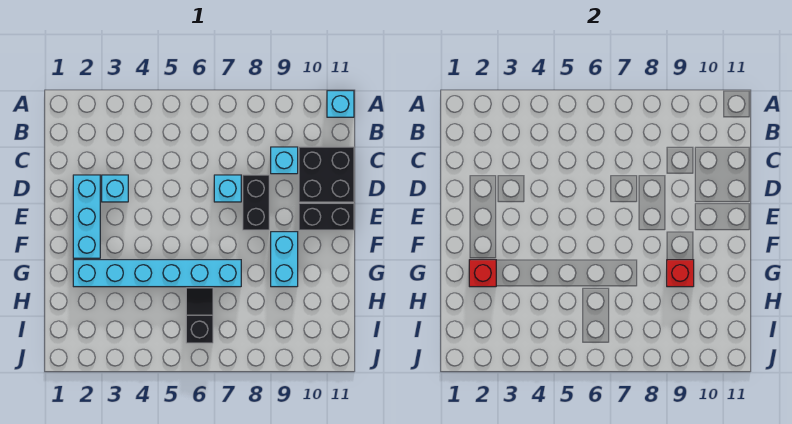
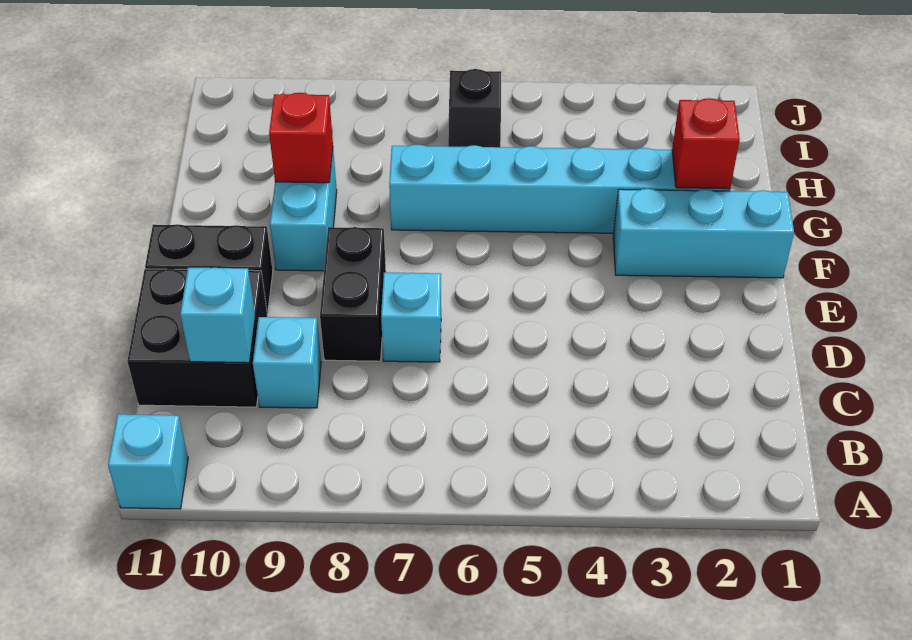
cyan 1x3 brick [73,175,100,258] -> cyan 1x3 brick turned to [613,189,794,278]
cyan 1x1 brick [102,175,128,202] -> cyan 1x1 brick moved to [180,267,255,363]

